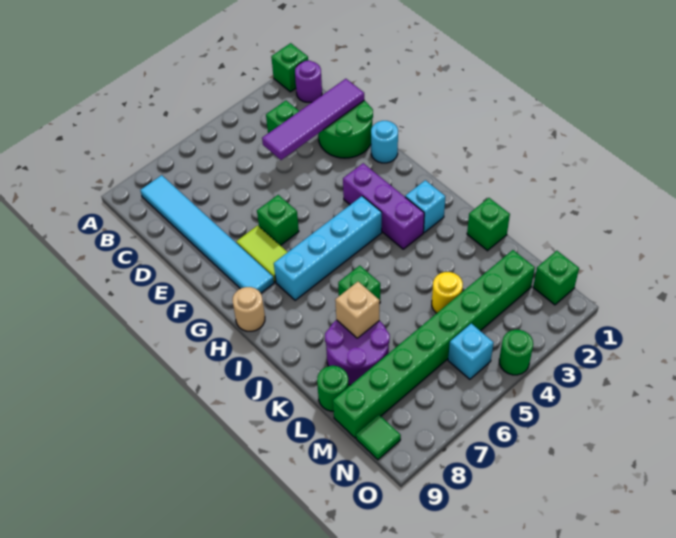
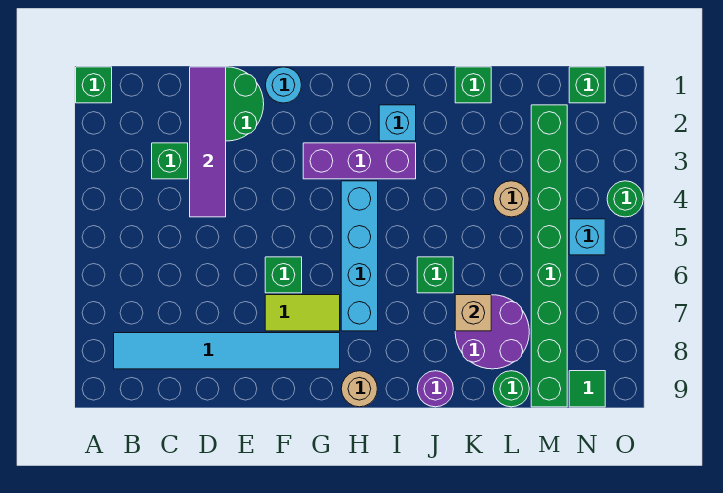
purple 1x1 round brick [295,61,322,102] -> purple 1x1 round brick moved to [417,371,453,407]
yellow 1x1 round brick [432,272,463,313] -> tan 1x1 round brick [493,181,529,217]

